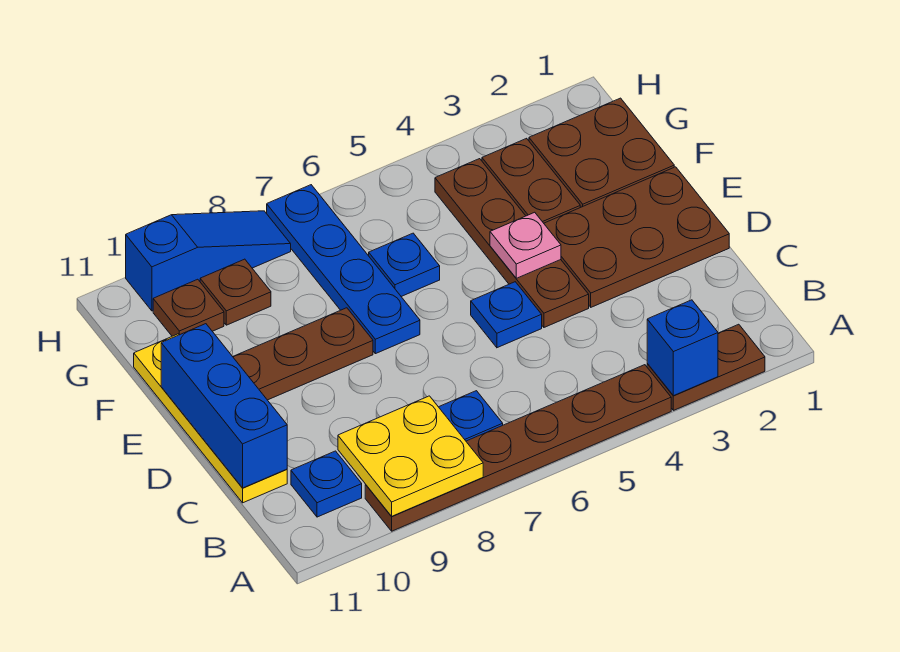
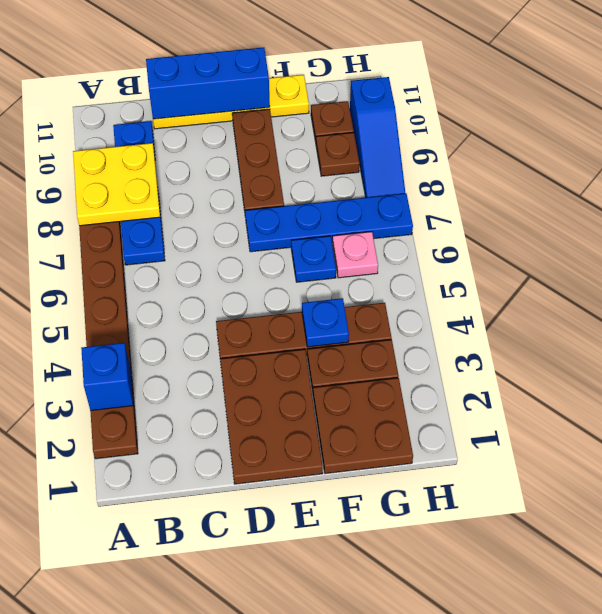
blue 1x1 plate [471,282,542,348] -> blue 1x1 plate moved to [302,298,349,347]
pink 1x1 plate [490,212,561,278] -> pink 1x1 plate moved to [333,232,378,278]

